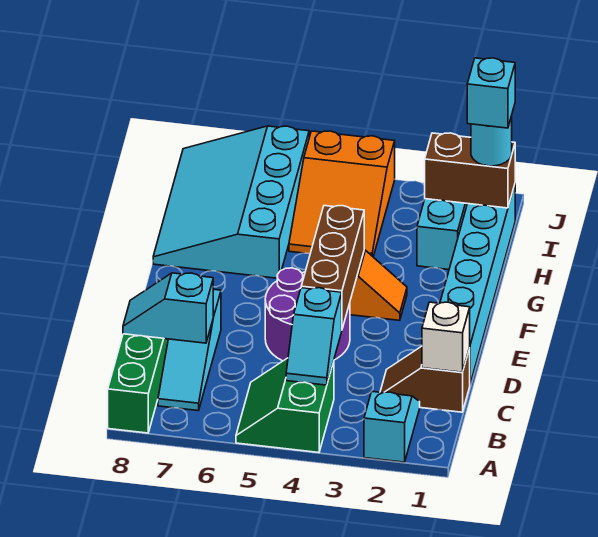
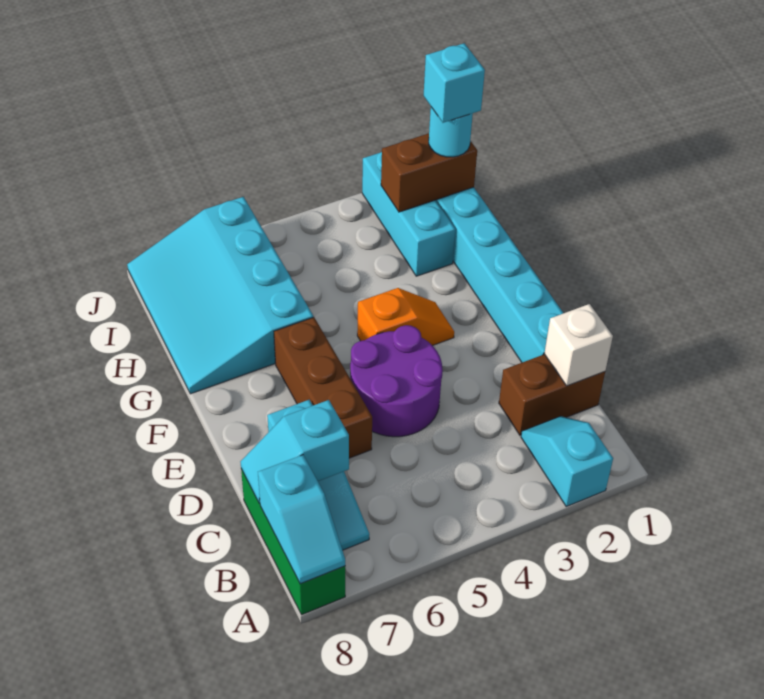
green 2x2 slope [236,358,334,453] -> none
cyan 1x2 slope [286,288,342,385] -> cyan 1x2 slope moved to [258,455,345,584]
brown 1x2 slope [380,346,470,412] -> brown 1x2 brick [499,354,605,435]
brown 1x3 brick [301,206,364,329] -> brown 1x3 brick moved to [274,317,372,458]
orange 2x3 slope [289,131,395,257] -> none

